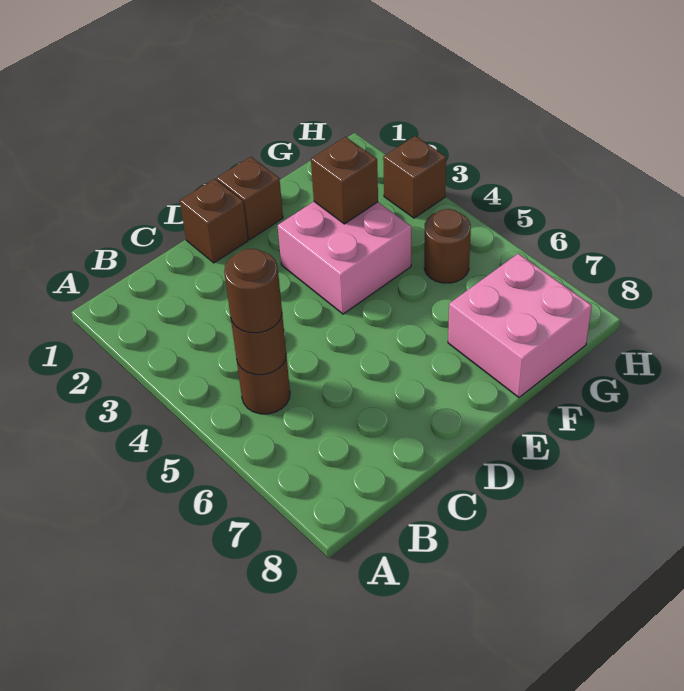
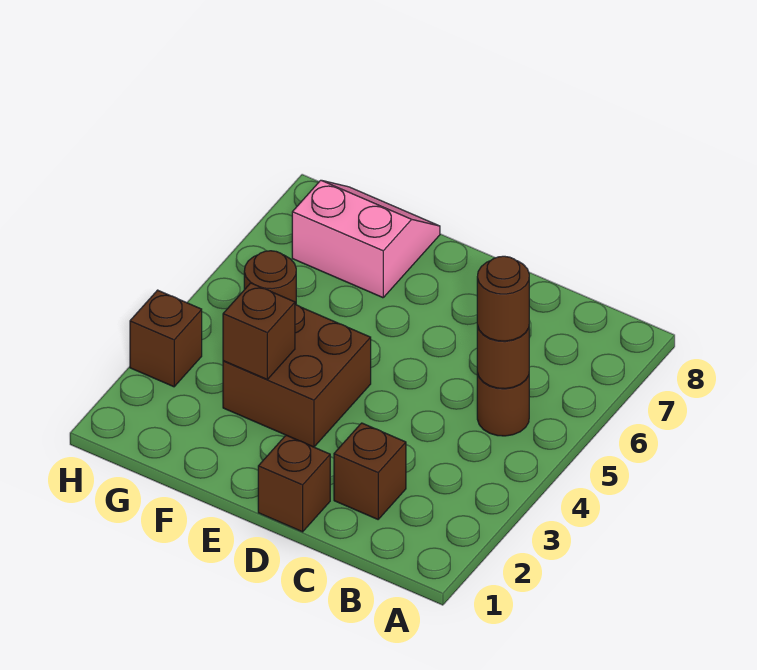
brown 1x1 brick [217,157,283,239] -> brown 1x1 brick moved to [334,423,406,519]
pink 2x2 brick [278,202,411,314] -> brown 2x2 brick [223,305,371,447]
pink 2x2 brick [448,254,592,397] -> pink 2x2 slope [292,180,440,298]

